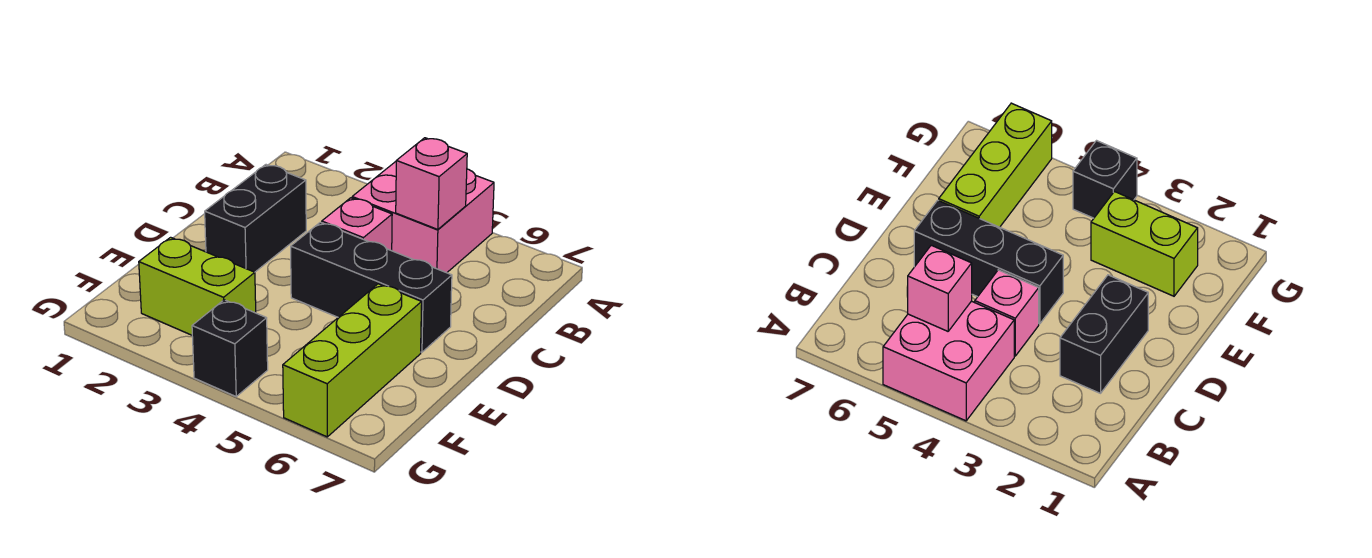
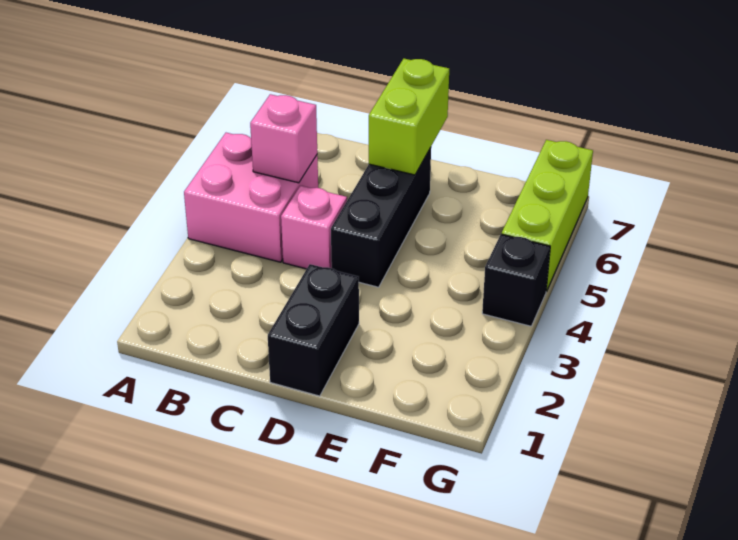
black 1x2 brick [205,165,306,272] -> black 1x2 brick turned to [268,264,359,396]
lime 1x3 brick [283,284,422,437] -> lime 1x3 brick turned to [502,140,593,291]
lime 1x2 brick [139,237,256,335] -> lime 1x2 brick moved to [369,59,449,175]

